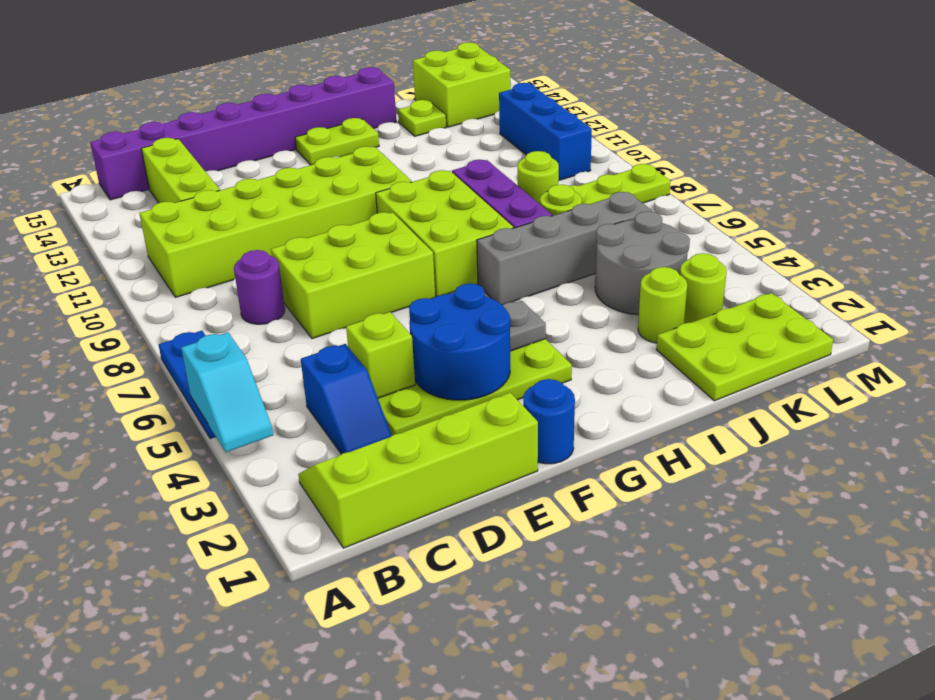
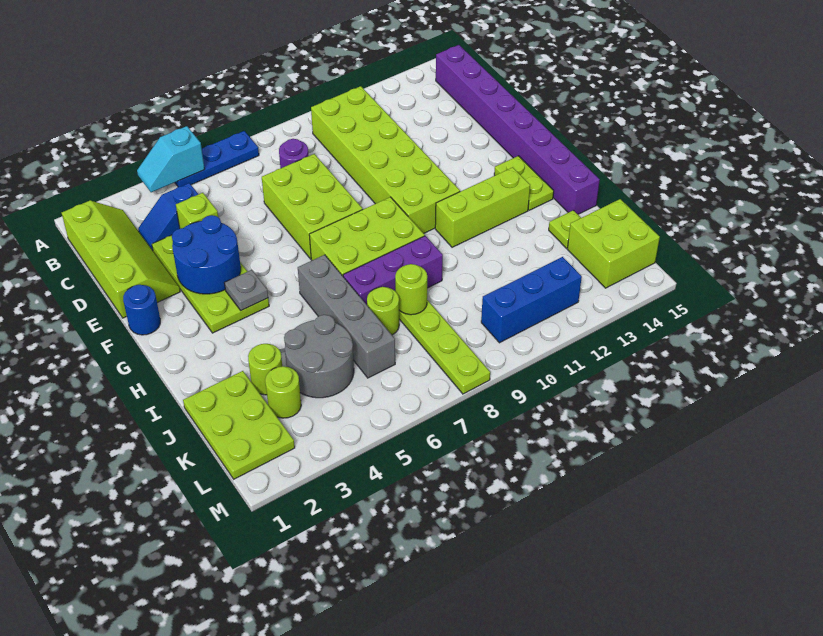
lime 1x3 brick [141,138,220,203] -> lime 1x3 brick moved to [435,167,530,247]

